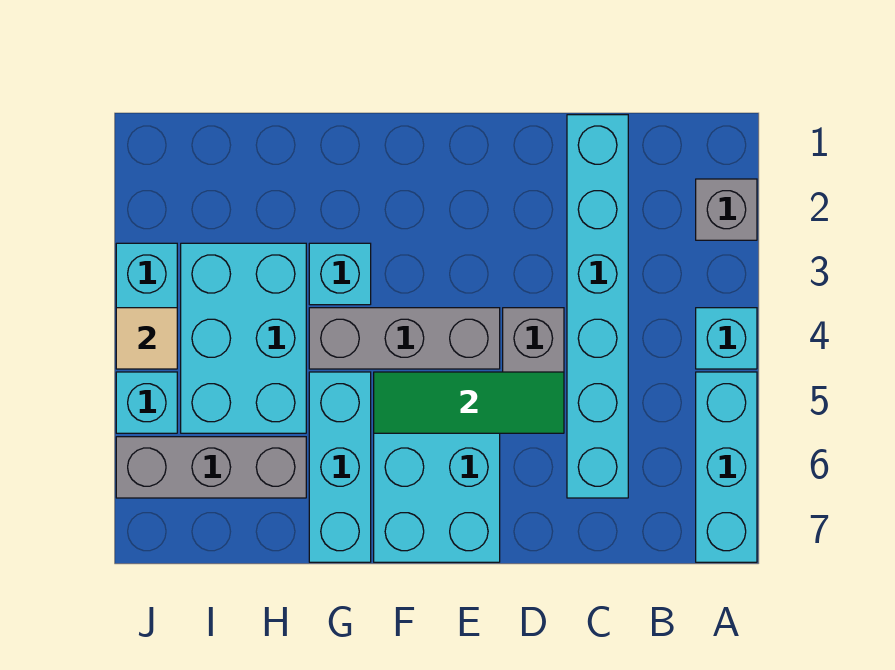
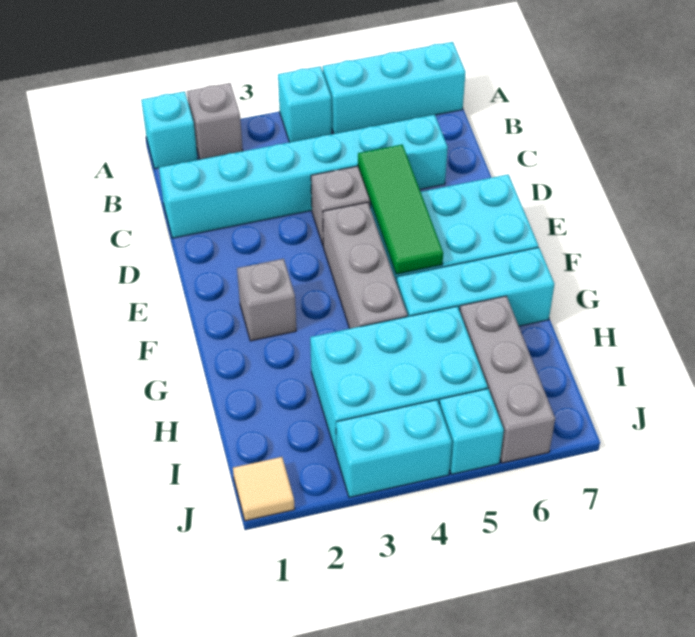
none -> grey 1x1 brick [237,259,296,341]
cyan 1x1 brick [309,243,371,305] -> cyan 1x1 brick moved to [141,91,198,169]
tan 1x1 tile [116,308,177,369] -> tan 1x1 tile moved to [233,457,295,521]

